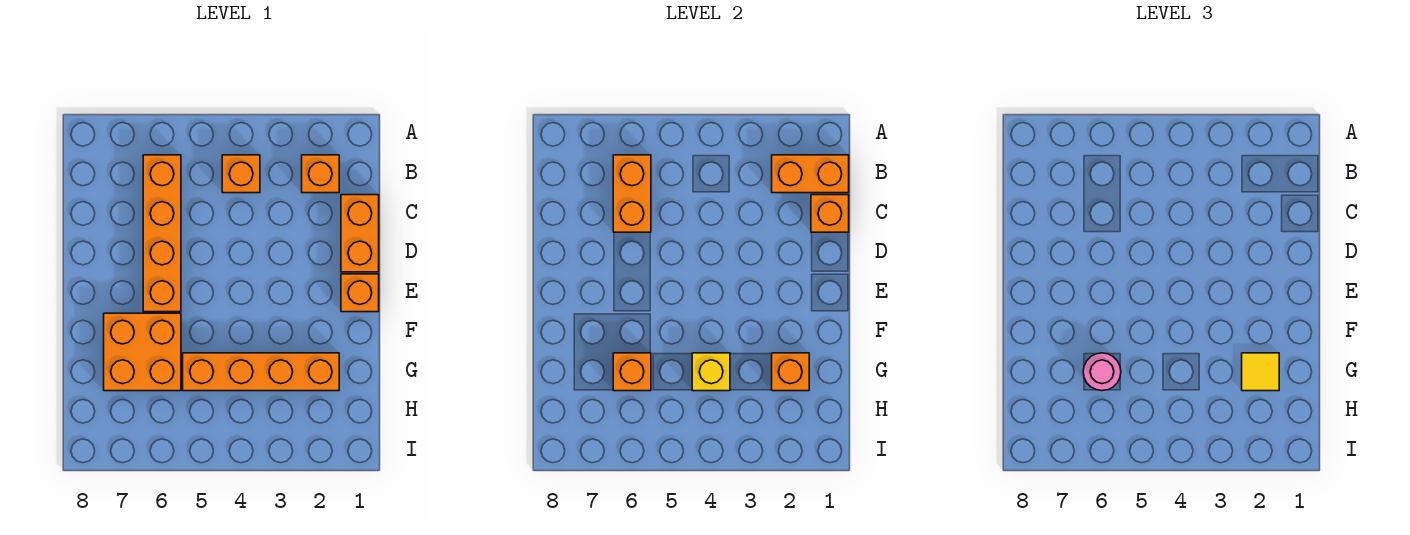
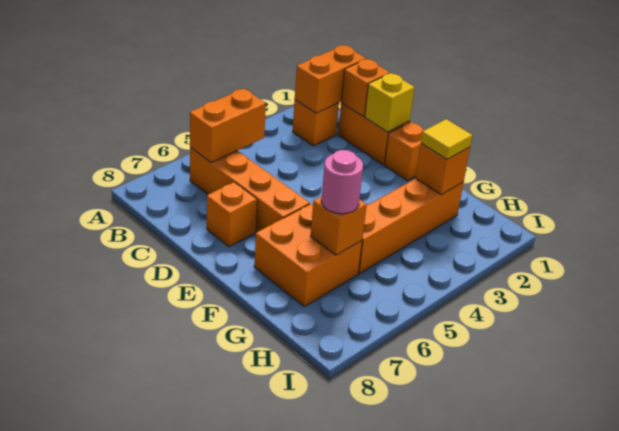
orange 1x1 brick [222,155,260,193] -> orange 1x1 brick moved to [207,182,257,247]
orange 1x2 brick [613,155,651,232] -> orange 1x2 brick turned to [190,89,266,163]
yellow 1x1 brick [692,353,730,391] -> yellow 1x1 brick moved to [365,73,415,132]

